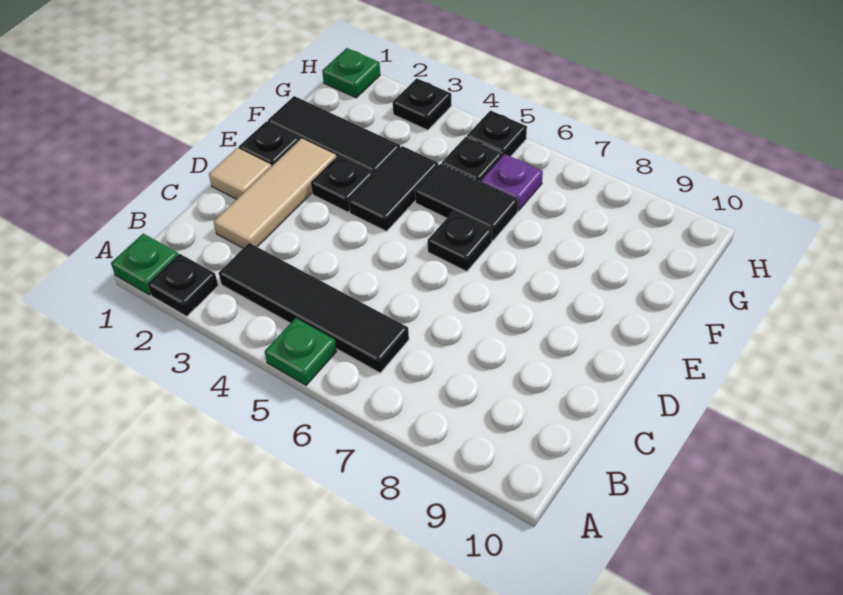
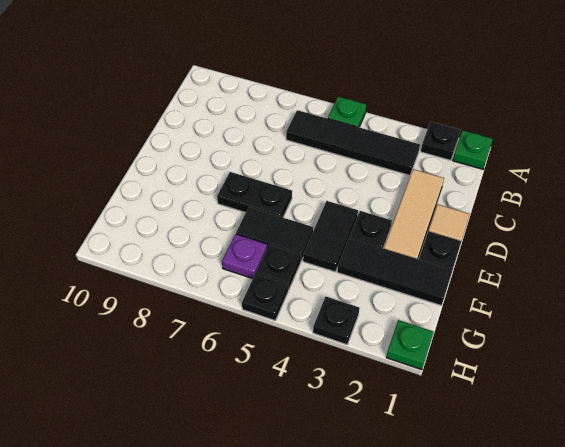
black 1x1 plate [428,211,492,272] -> black 1x2 plate [217,172,292,218]

